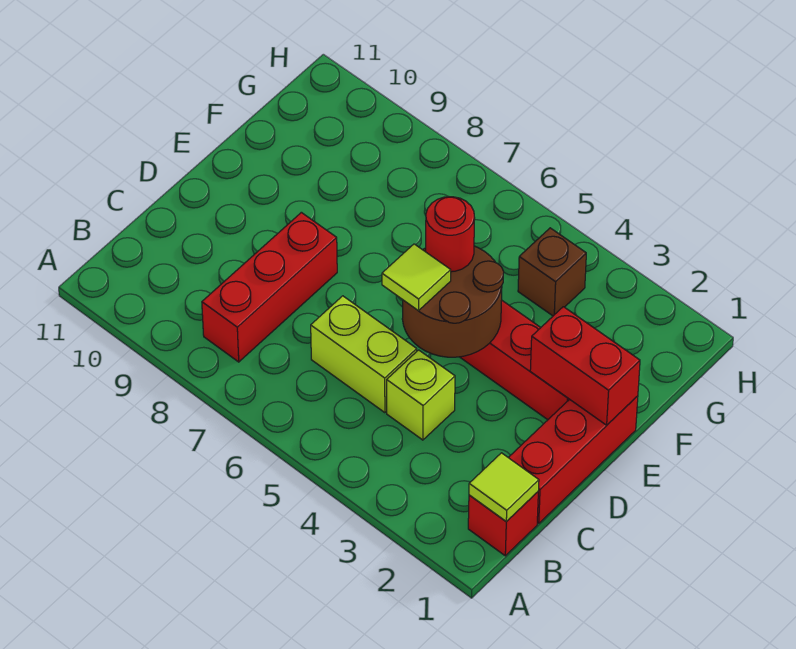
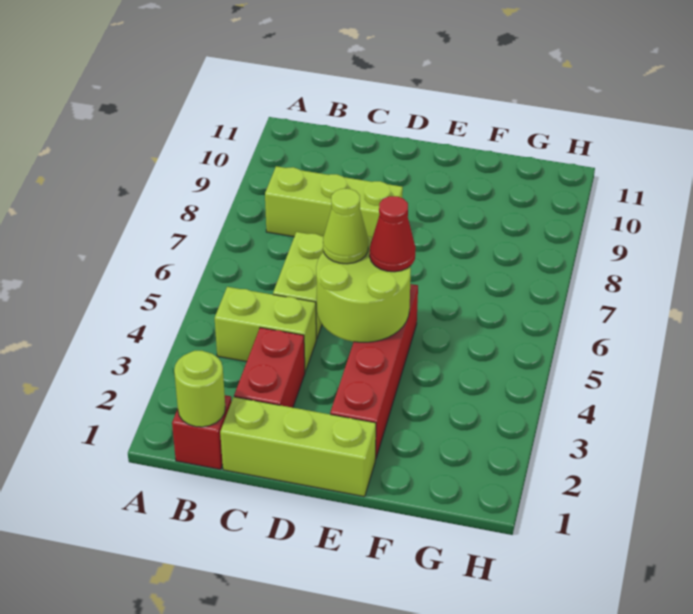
lime 1x1 tile [469,453,539,522] -> lime 1x1 round brick [174,351,225,427]
red 1x3 brick [202,212,337,362] -> lime 1x3 brick [265,166,403,237]
red 1x3 brick [508,396,638,523] -> lime 1x3 brick [220,397,376,497]
lime 1x1 brick [387,350,455,440] -> lime 1x2 brick [215,287,316,372]
brown 2x2 round brick [402,246,504,357] -> lime 2x2 round brick [316,236,411,342]
lime 1x1 tile [382,244,451,311] -> lime 1x1 cone [323,189,369,264]
red 1x2 brick [530,307,640,425] -> red 1x2 brick moved to [234,328,305,408]
red 1x1 round brick [426,197,475,272] -> red 1x1 cone [370,196,416,272]
brown 1x1 brick [518,228,586,316] -> none

